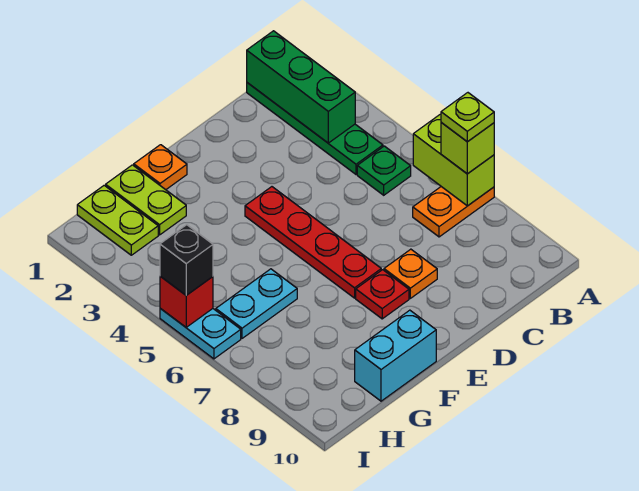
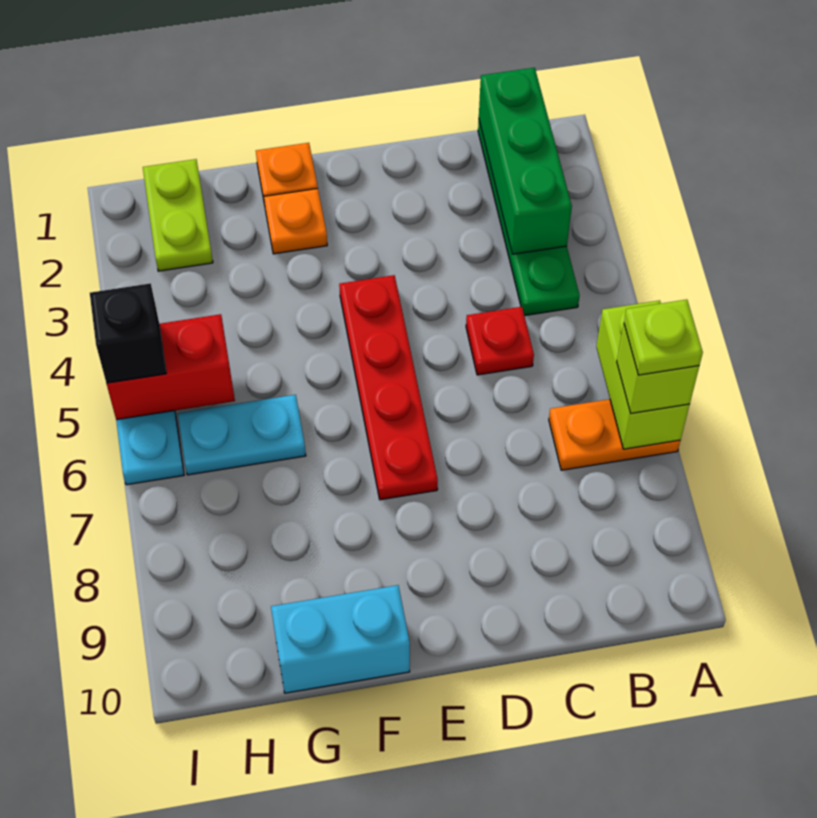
green 1x1 plate [357,146,411,195] -> none
orange 1x1 plate [384,249,437,298] -> orange 1x1 plate moved to [264,189,327,254]
red 1x1 plate [356,270,409,319] -> red 1x1 plate moved to [466,307,534,375]
lime 1x2 plate [106,165,186,235] -> none
red 1x1 brick [160,276,213,327] -> red 1x2 brick [107,314,235,420]

